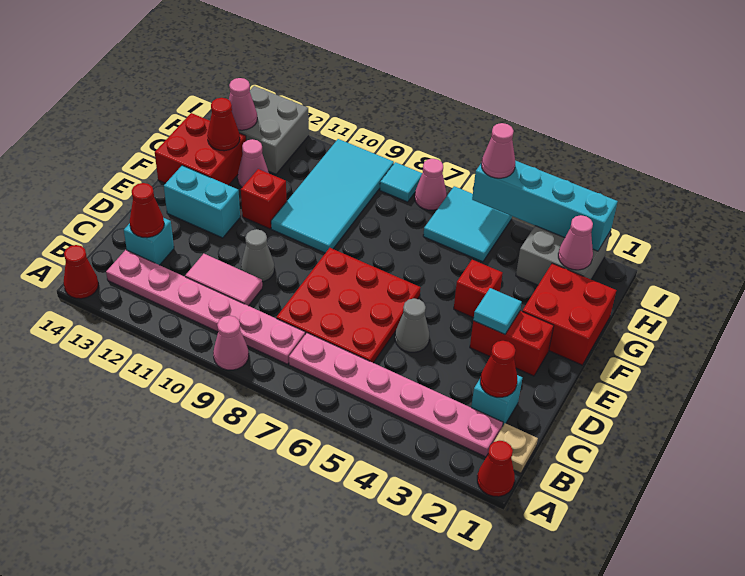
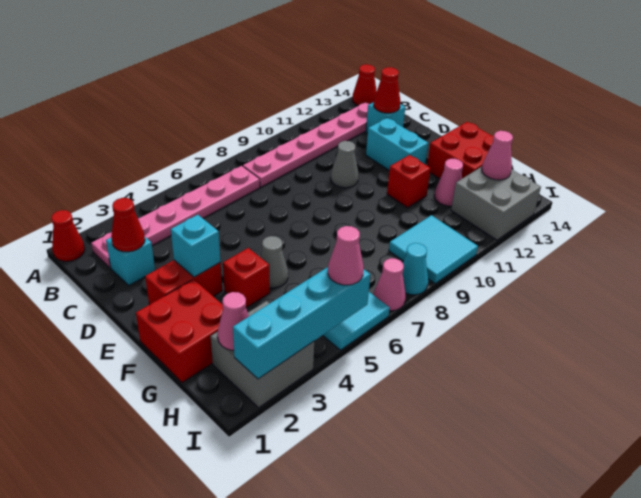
pink 1x1 cone [213,316,249,370] -> none
tan 1x1 plate [494,423,538,473] -> none
red 3x3 plate [276,248,421,363] -> none
pink 1x2 tile [185,254,262,306] -> none
grey 1x1 cone [395,298,429,352] -> grey 1x1 cone moved to [261,236,288,288]
cyan 1x1 tile [473,288,522,334] -> cyan 1x1 brick [171,215,220,277]
cyan 1x2 brick [164,166,240,238] -> cyan 1x2 brick turned to [366,118,428,170]
cyan 2x4 tile [271,139,394,253] -> cyan 2x2 tile [389,215,478,284]
red 1x1 cone [207,98,240,151] -> none
cyan 1x1 tile [380,162,422,202] -> cyan 1x1 cone [403,243,428,295]

